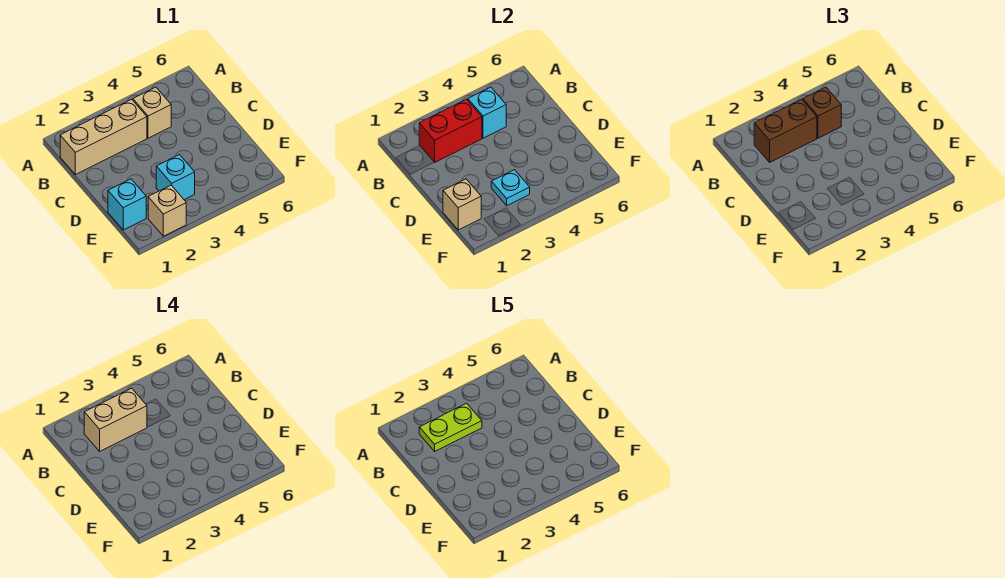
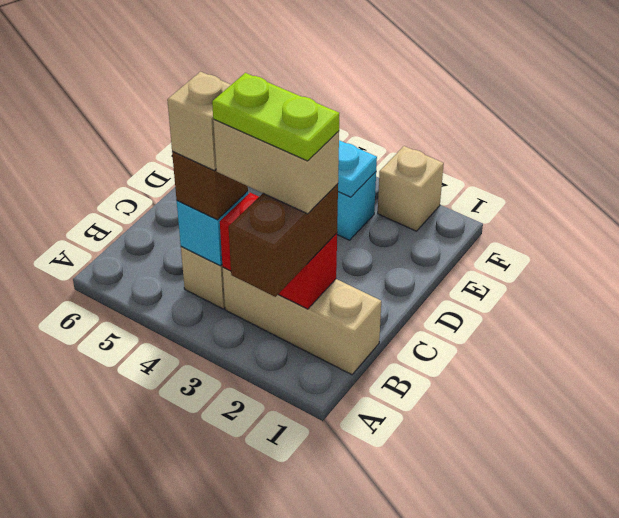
brown 1x2 brick [754,99,817,162] -> brown 1x2 brick turned to [229,184,338,297]
cyan 1x1 brick [108,179,146,230] -> none
tan 1x1 brick [443,179,481,230] -> tan 1x1 brick moved to [167,72,231,170]

